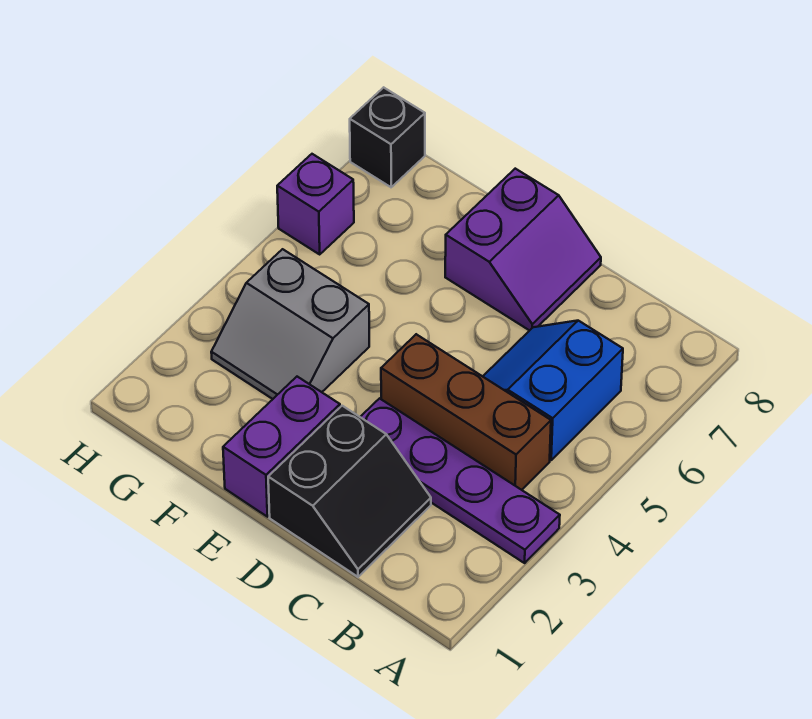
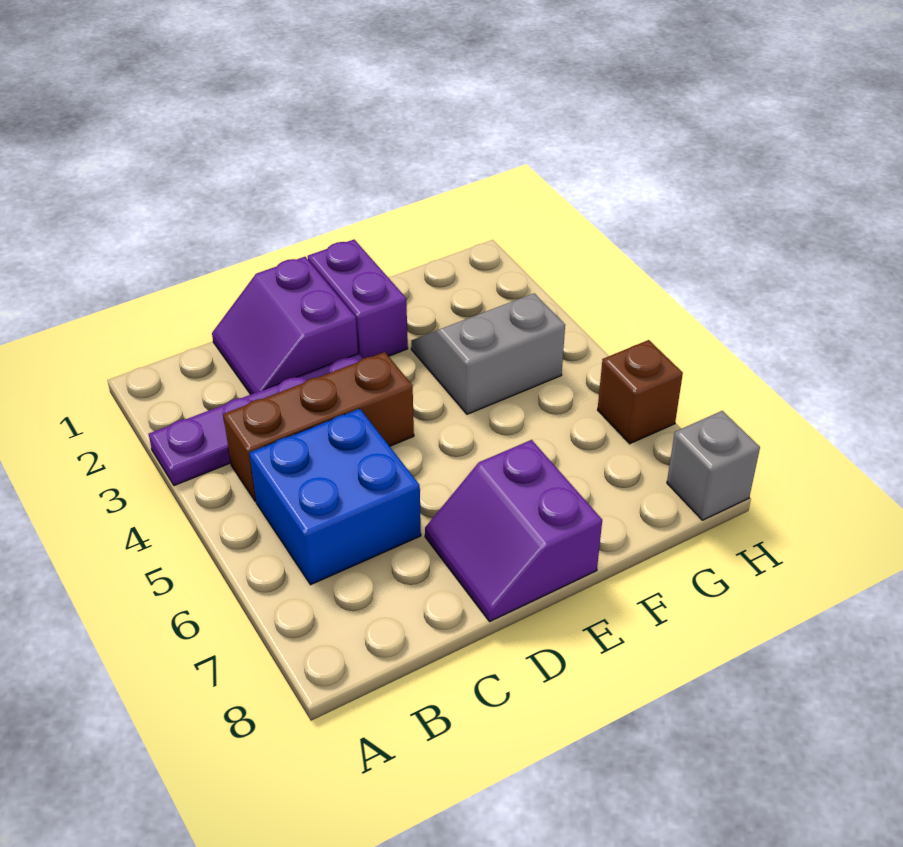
blue 2x2 slope [483,321,623,460] -> blue 2x2 brick [249,409,421,585]
black 2x2 slope [268,406,431,577] -> purple 2x2 slope [212,257,358,394]
purple 1x1 brick [277,154,354,254] -> brown 1x1 brick [598,340,683,444]
black 1x1 brick [350,87,425,187] -> grey 1x1 brick [667,411,760,520]

